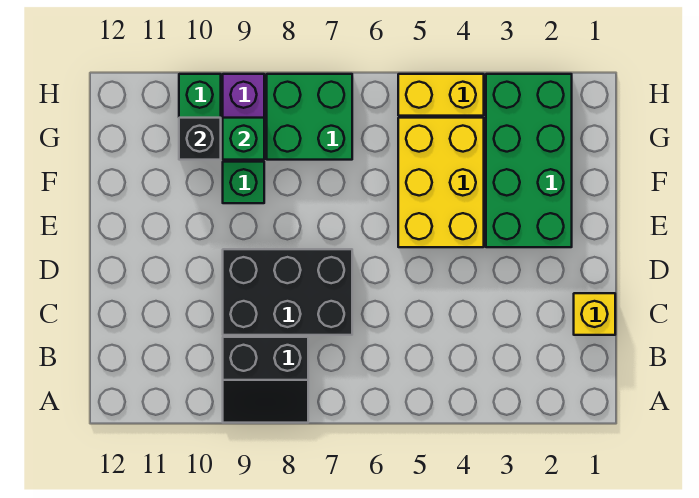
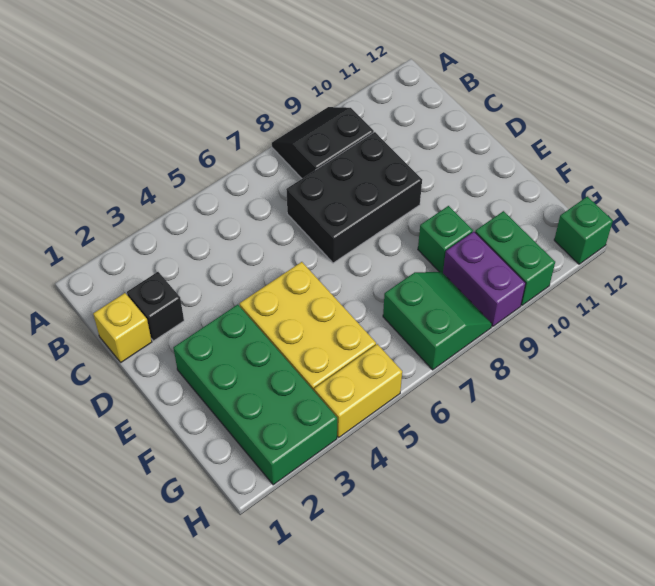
green 2x2 brick [267,74,352,160] -> green 2x2 slope [383,272,492,370]
green 1x1 brick [223,118,264,160] -> green 1x1 brick moved to [554,196,613,264]
black 1x1 brick [179,118,221,160] -> black 1x1 brick moved to [127,272,184,341]

